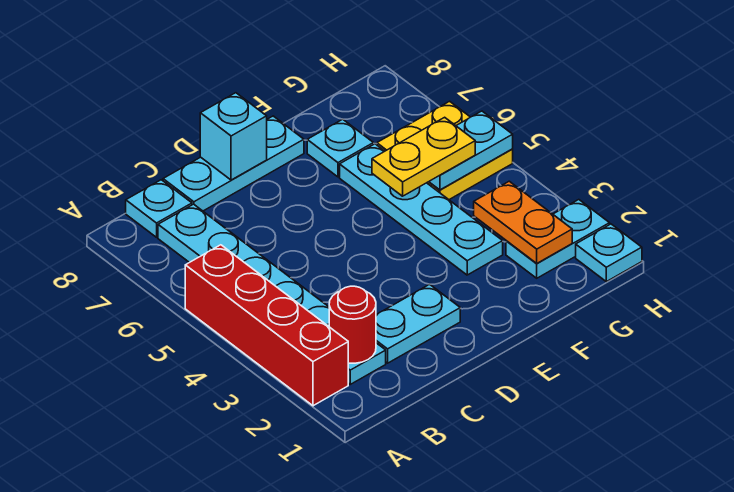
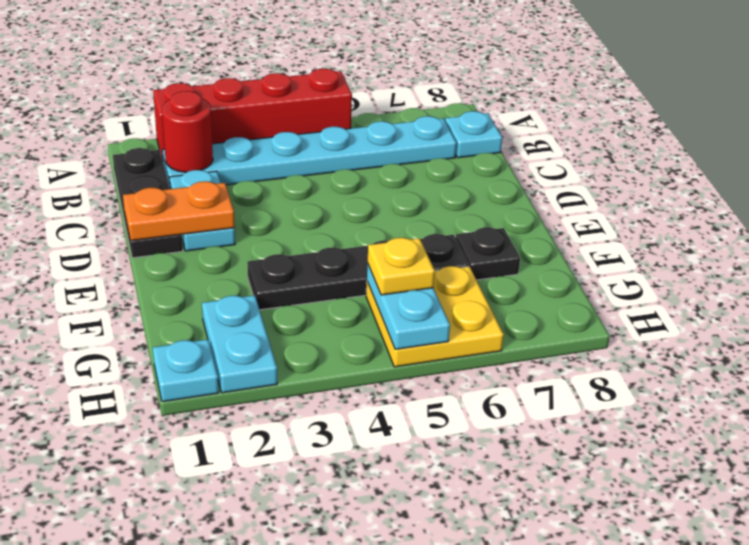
none -> black 1x3 plate [113,148,183,258]
cyan 1x3 plate [163,116,304,211] -> none
cyan 1x1 brick [200,93,267,180] -> none
cyan 1x4 plate [340,144,503,275] -> black 1x4 plate [247,234,469,310]
yellow 1x2 plate [372,117,475,196] -> yellow 1x1 plate [368,238,435,295]
cyan 1x1 plate [307,119,374,177] -> black 1x1 plate [456,227,520,280]
orange 1x2 plate [474,181,572,263] -> orange 1x2 plate moved to [123,181,235,241]

